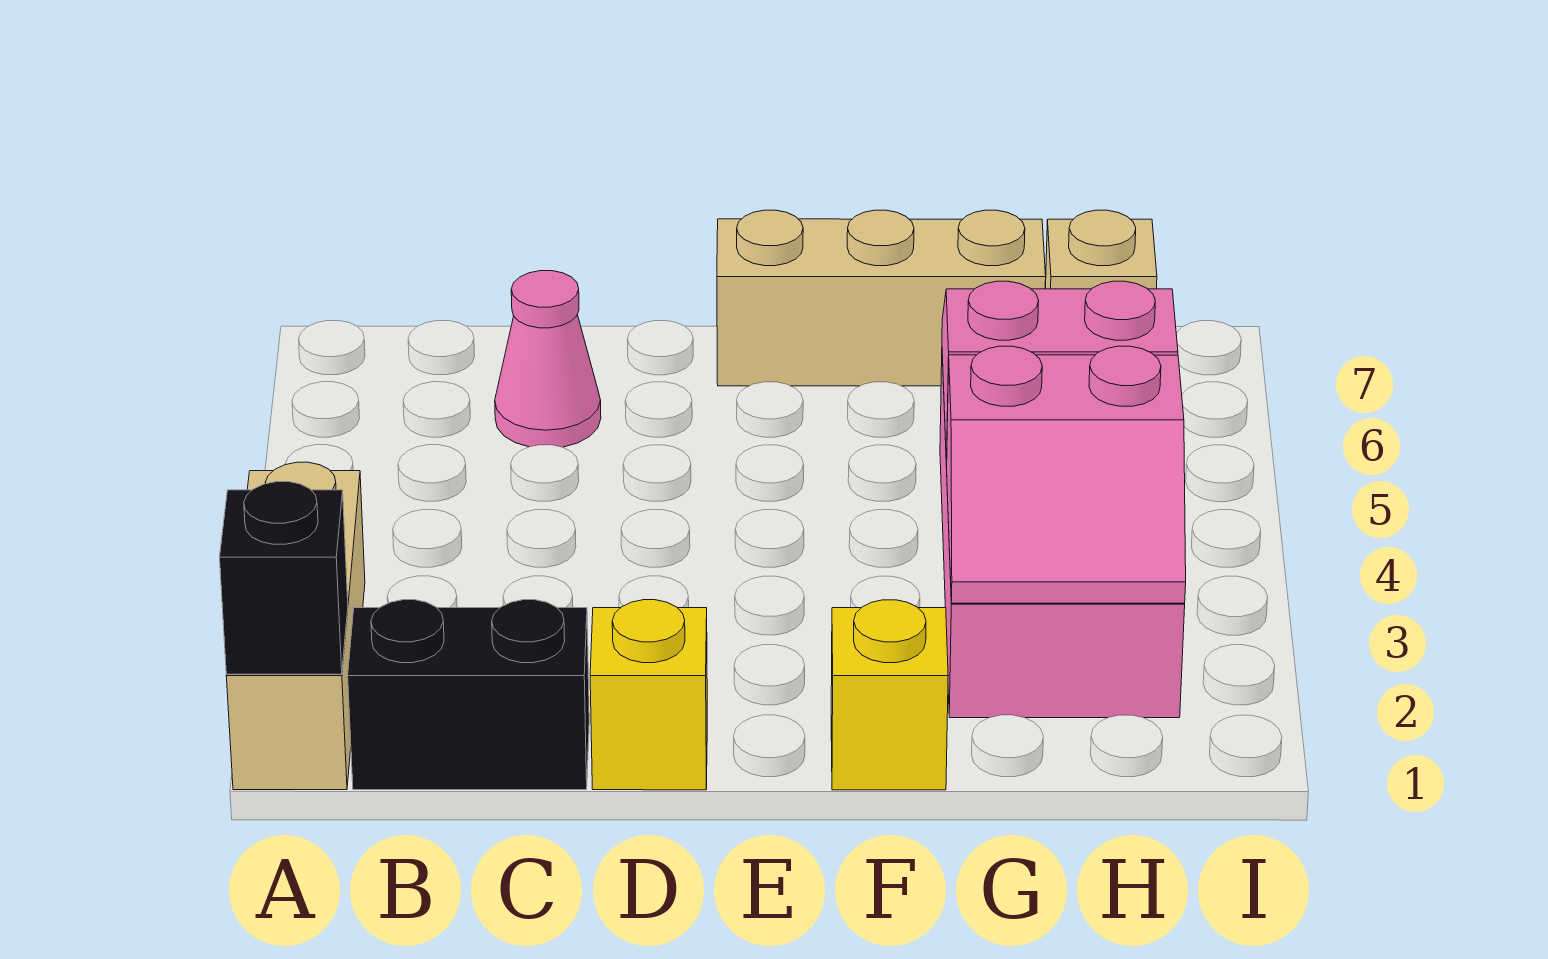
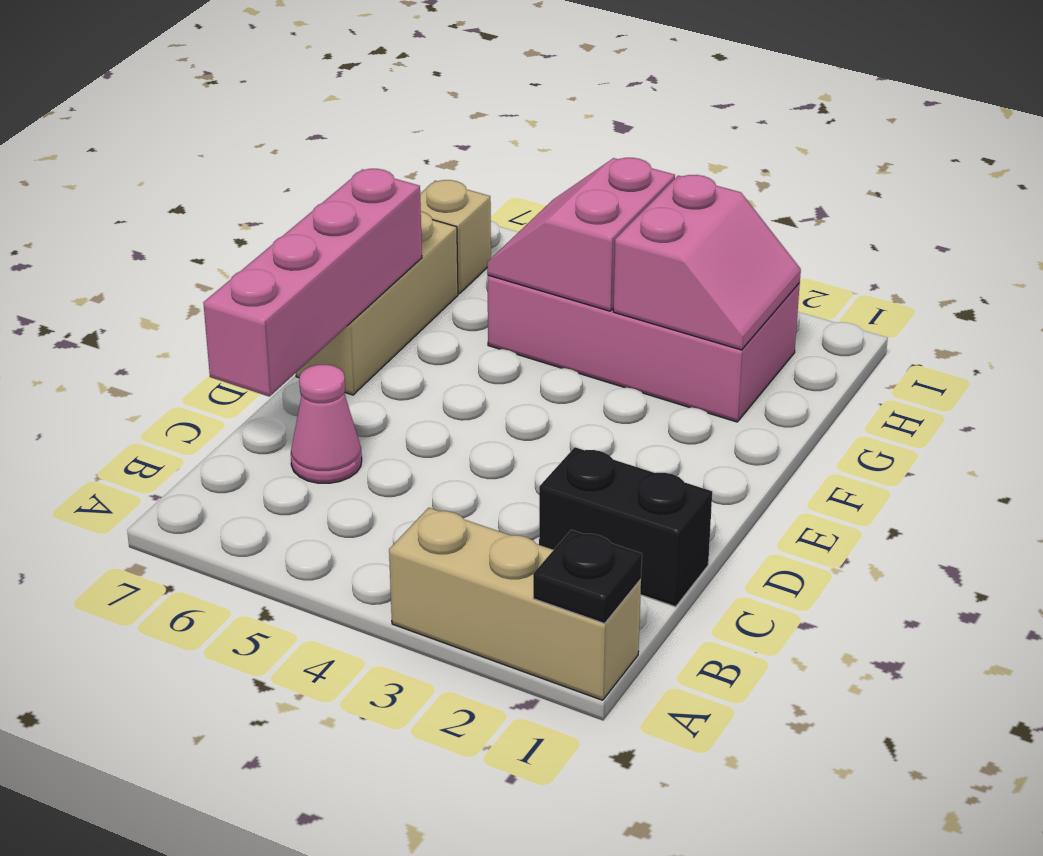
black 1x1 brick [220,482,348,674] -> black 1x1 plate [533,530,642,623]
black 1x2 brick [348,600,589,790] -> black 1x2 brick turned to [539,447,712,607]
none -> pink 1x4 brick [203,169,422,397]
yellow 1x1 brick [590,600,707,790] -> none
yellow 1x1 brick [831,600,948,790] -> none

